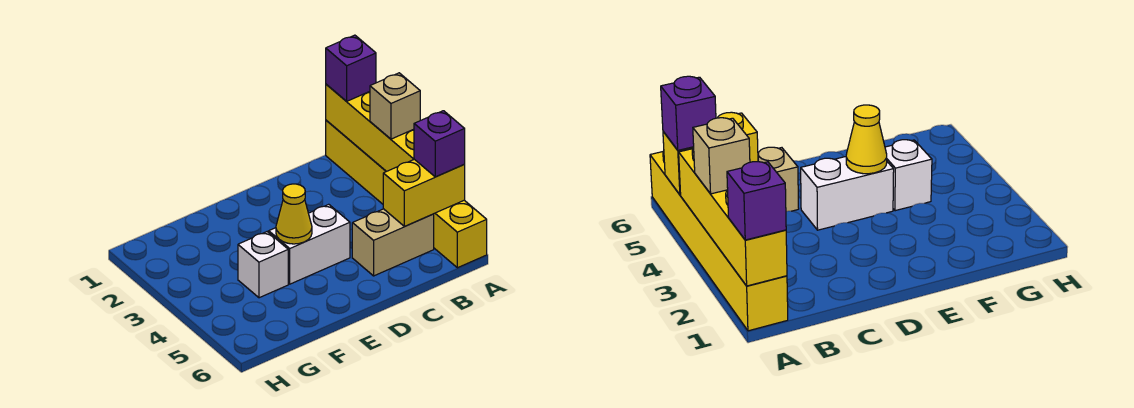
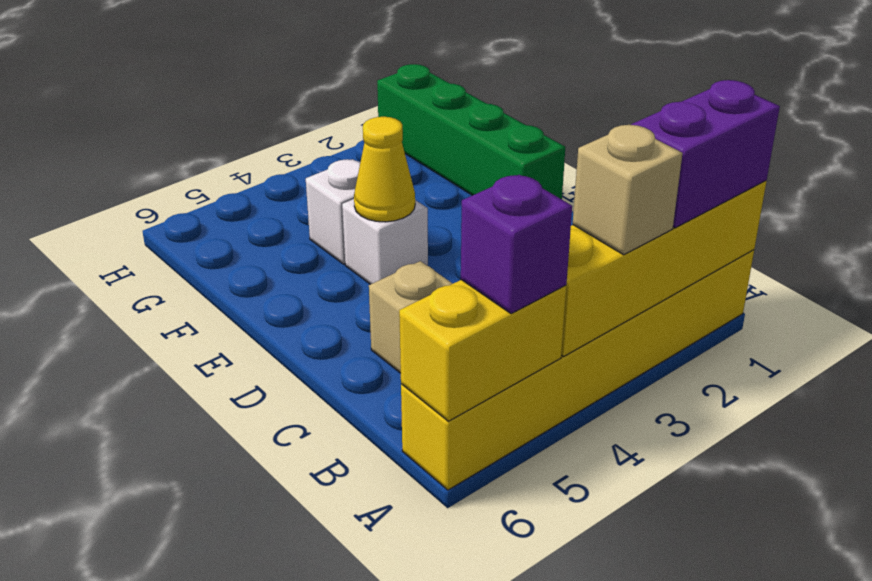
purple 1x1 brick [326,35,376,101] -> purple 1x2 brick [631,80,780,228]
yellow 1x2 brick [383,159,465,226] -> yellow 1x2 brick turned to [399,280,566,421]
white 1x2 brick [269,204,350,284] -> white 1x1 brick [342,199,428,284]
none -> green 1x4 brick [377,64,565,199]

